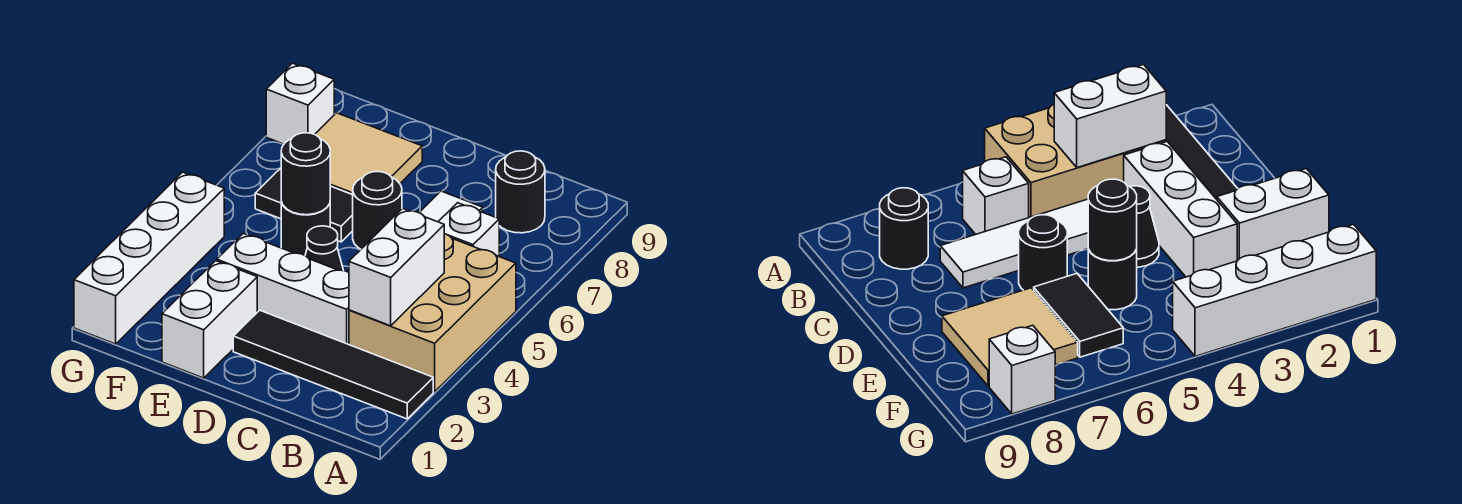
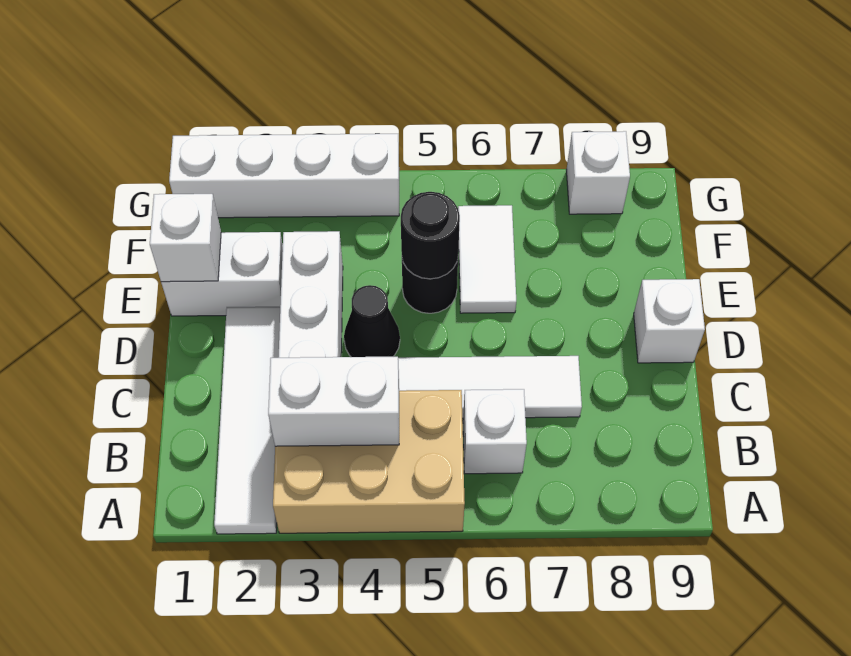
black 1x4 tile [233,310,433,419] -> white 1x4 tile [214,307,280,534]
black 1x1 round brick [496,151,545,233] -> none
black 1x1 round brick [353,171,402,249] -> none
none -> white 1x1 brick [634,279,705,363]
none -> white 1x1 brick [150,194,221,282]
black 1x2 tile [255,168,353,242] -> white 1x2 tile [458,205,516,313]
tan 2x2 tile [315,113,422,195] -> none

